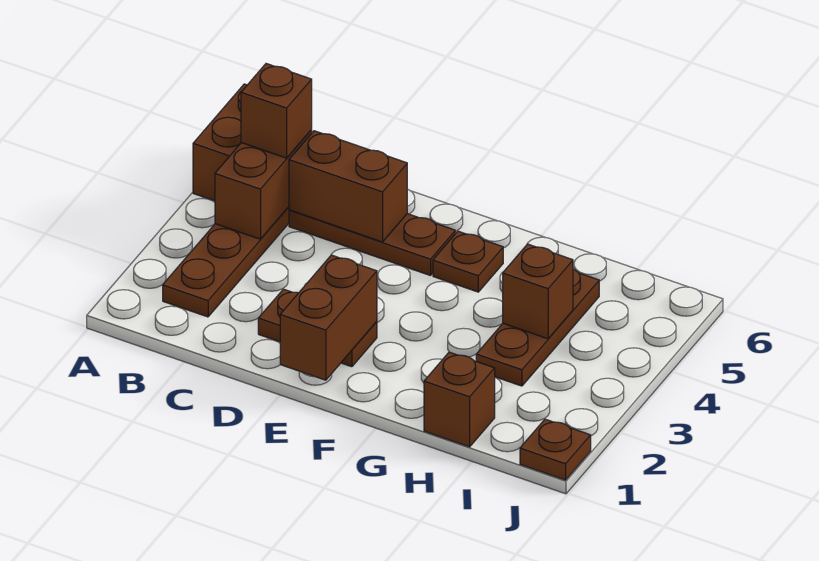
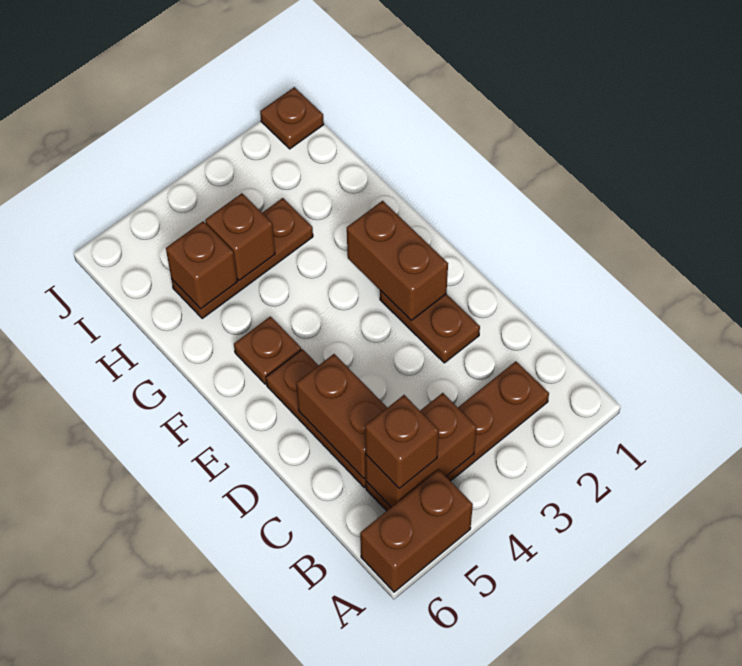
brown 1x2 brick [280,255,377,380] -> brown 1x2 brick turned to [347,201,448,320]
brown 1x1 brick [424,352,495,447] -> brown 1x1 brick moved to [166,221,237,309]

